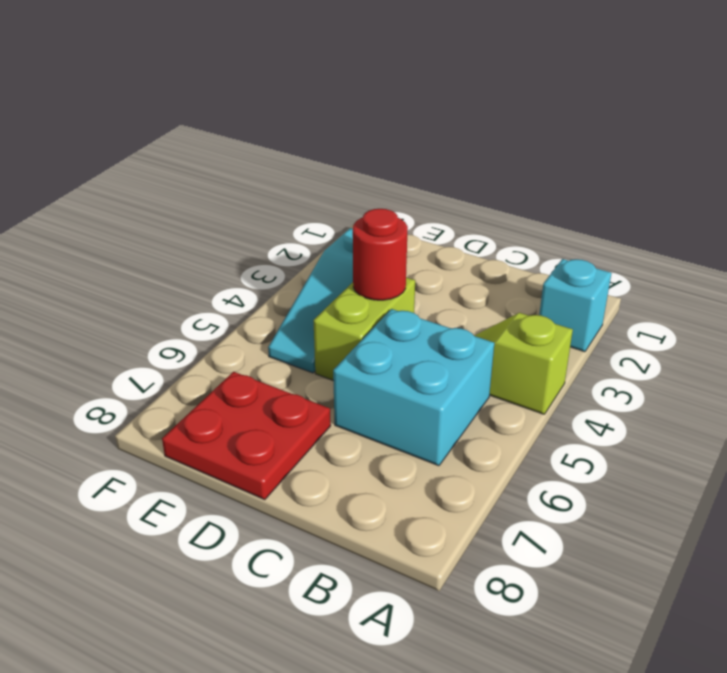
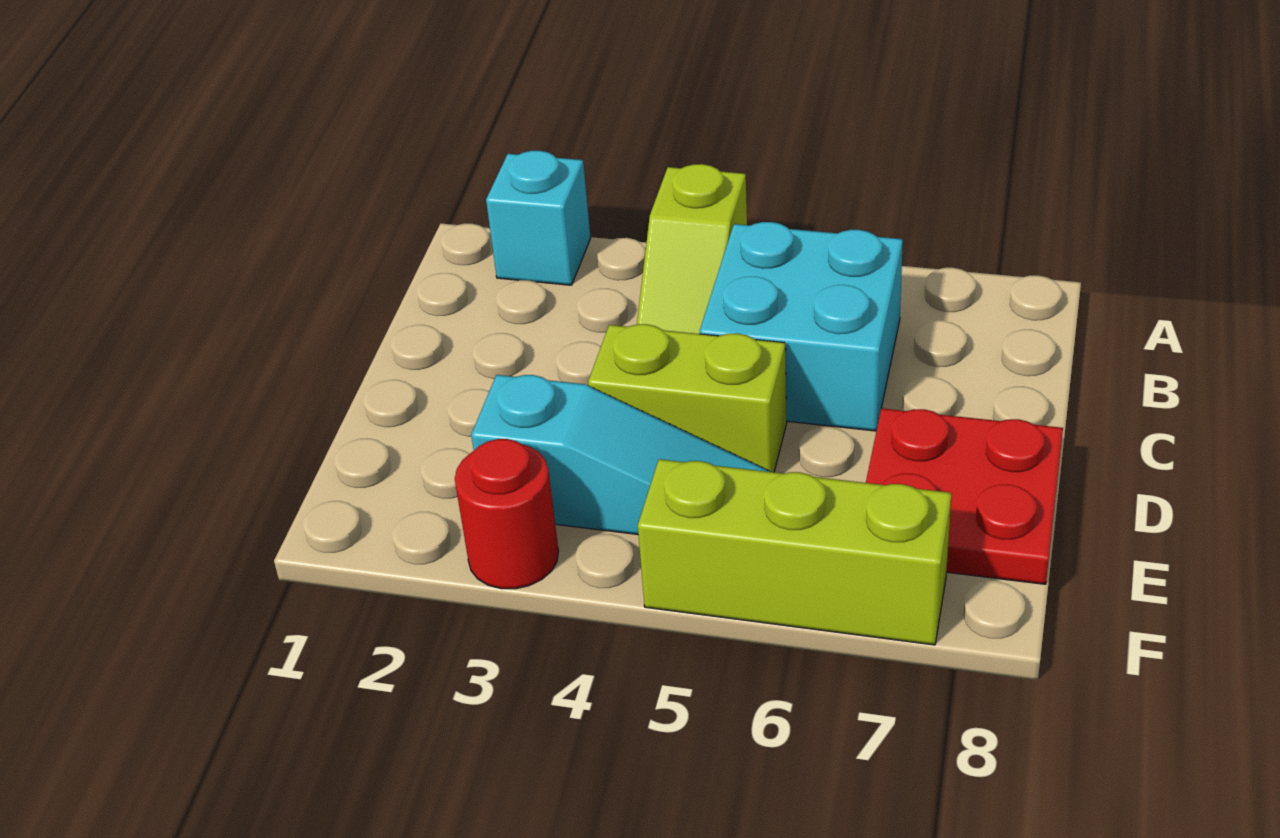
red 1x1 round brick [353,209,408,300] -> red 1x1 round brick moved to [455,439,558,589]
none -> lime 1x3 brick [638,459,951,645]

